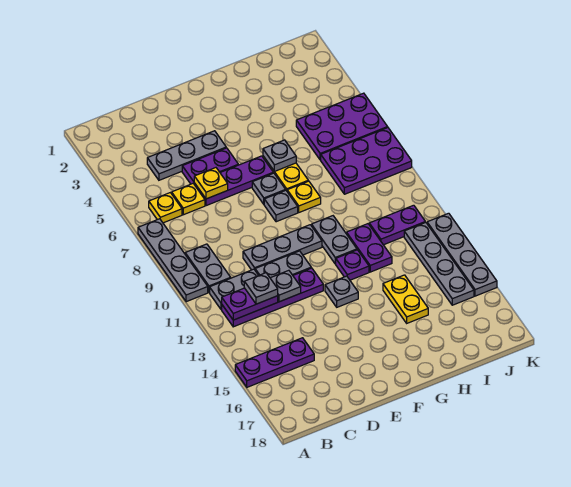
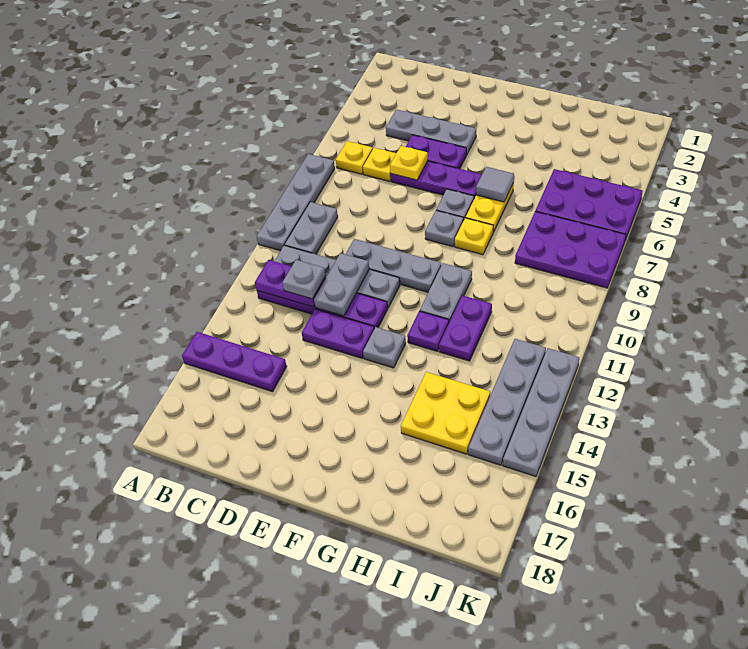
grey 1x1 plate [270,270,301,302] -> grey 1x2 plate [314,253,369,316]
grey 1x1 plate [263,140,296,172] -> grey 1x1 tile [476,167,514,202]
yellow 1x2 plate [383,275,428,323] -> yellow 2x2 plate [401,372,490,454]
purple 1x2 plate [369,205,425,245] -> purple 1x2 plate moved to [302,309,374,358]

